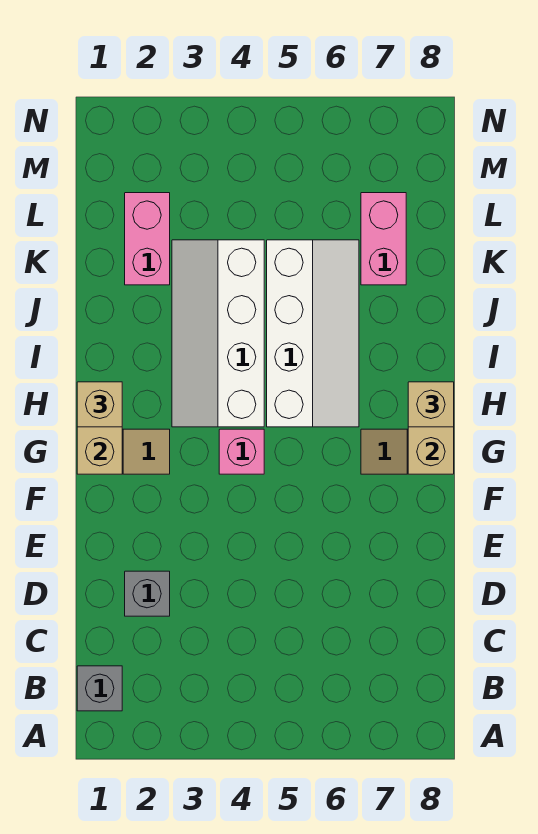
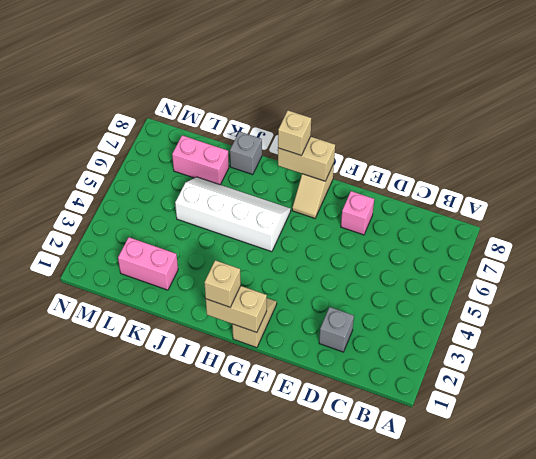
grey 1x1 brick [77,666,122,711] -> grey 1x1 brick moved to [230,131,262,175]
pink 1x1 brick [219,429,264,474] -> pink 1x1 brick moved to [341,191,374,235]
white 2x4 slope [172,240,264,427] -> none

